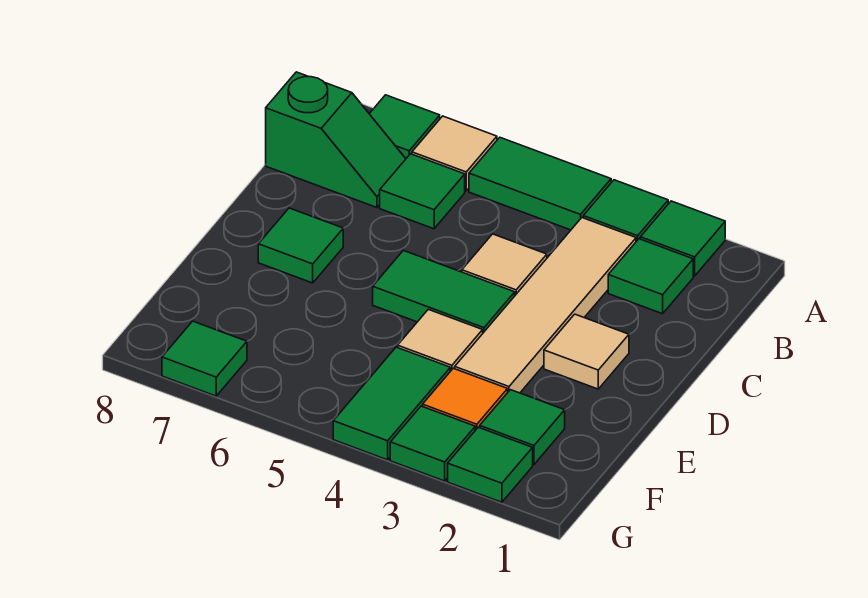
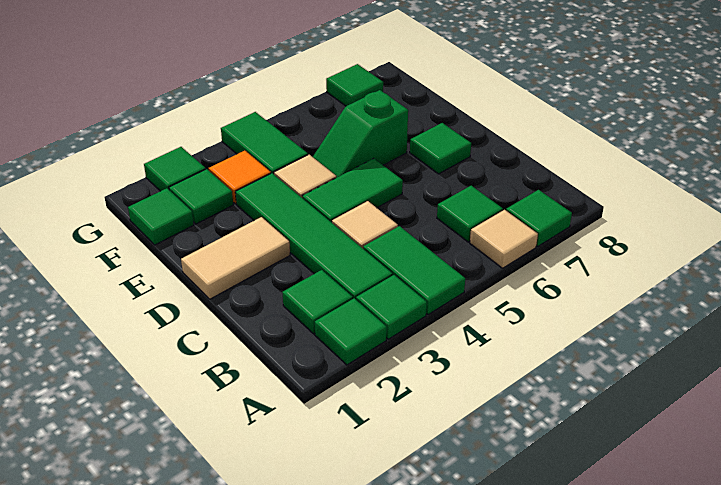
green 1x2 tile [469,138,611,230] -> green 1x2 tile turned to [363,226,465,315]
tan 1x4 tile [455,218,636,393] -> green 1x4 tile [235,173,392,299]
green 1x2 slope [266,72,406,208] -> green 1x2 slope moved to [313,90,408,178]
tan 1x1 tile [544,314,629,389] -> tan 1x2 tile [181,217,290,299]
green 1x1 tile [390,406,475,481] -> green 1x1 tile moved to [128,188,194,245]

